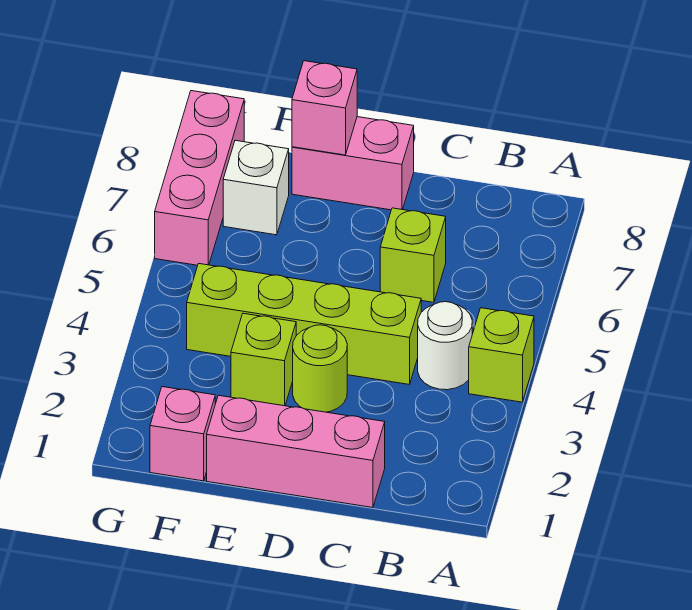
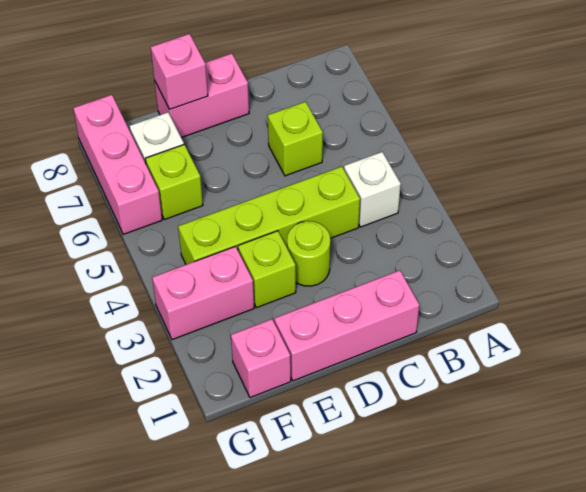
lime 1x1 brick [469,308,534,402] -> lime 1x1 brick moved to [145,145,203,219]
white 1x1 round brick [418,302,472,390] -> white 1x1 brick [344,152,401,227]
none -> pink 1x2 brick [152,246,254,340]

